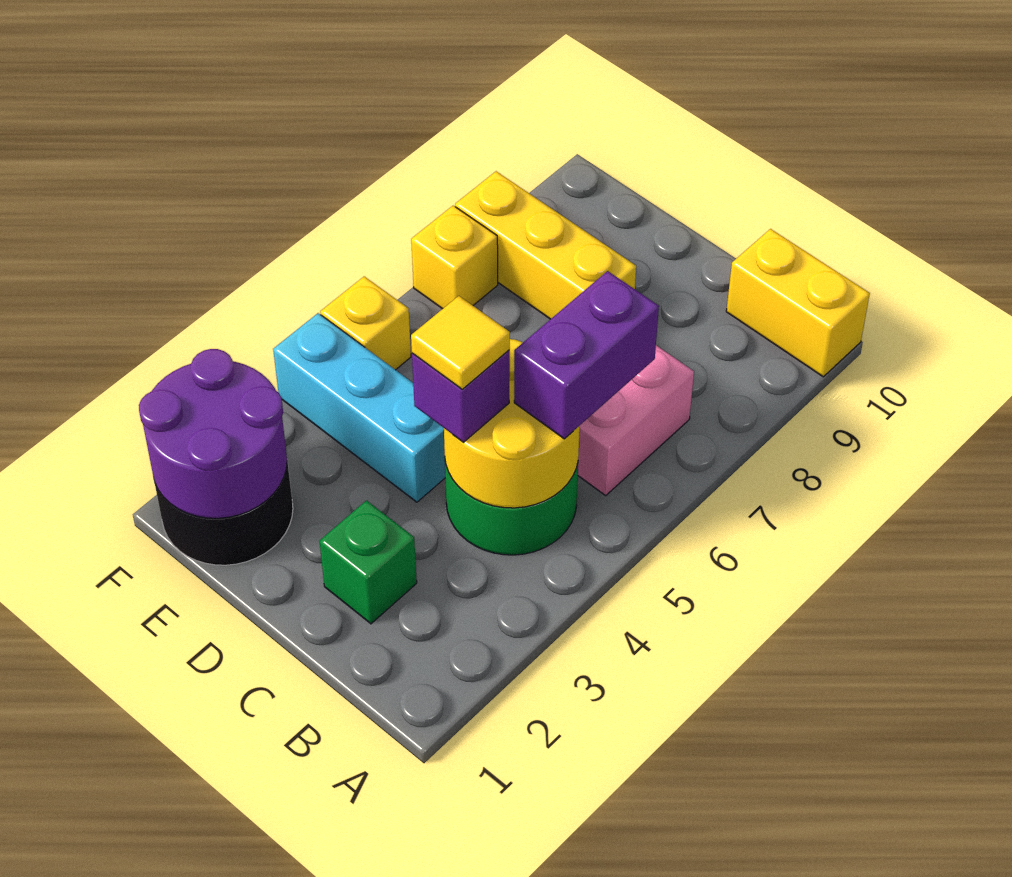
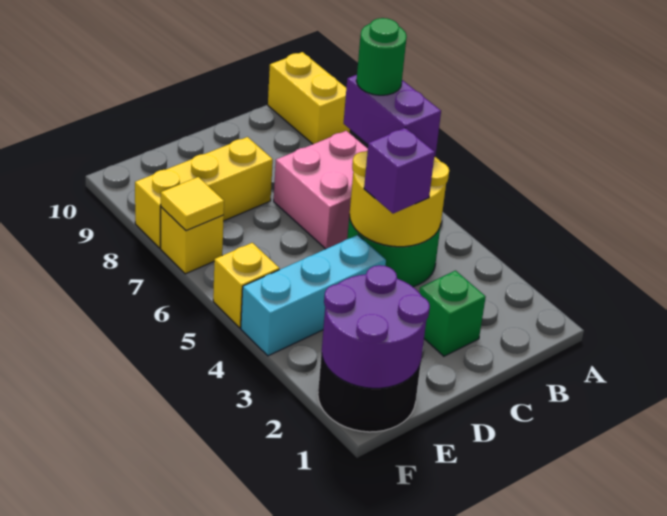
yellow 1x2 brick [726,229,870,377] -> yellow 1x2 brick turned to [268,52,350,144]
none -> green 1x1 round brick [356,18,407,95]
yellow 1x1 tile [411,296,510,389] -> yellow 1x1 tile moved to [161,177,224,231]

